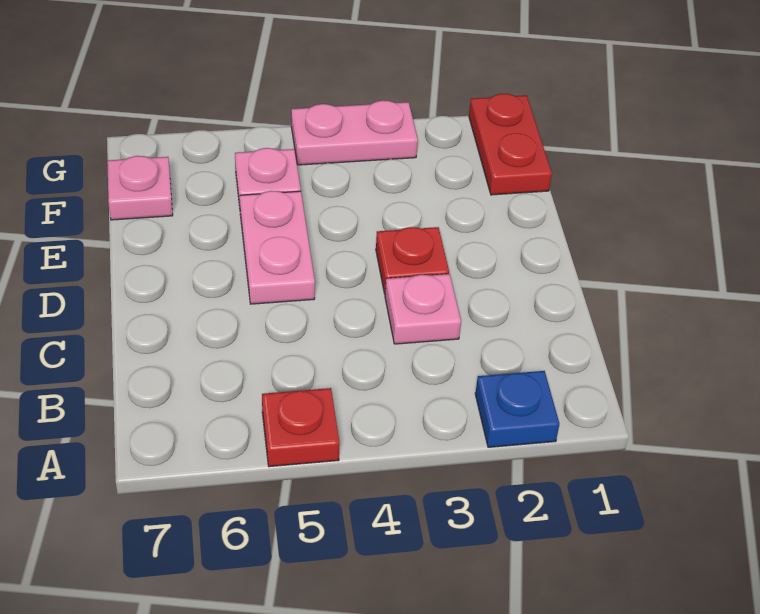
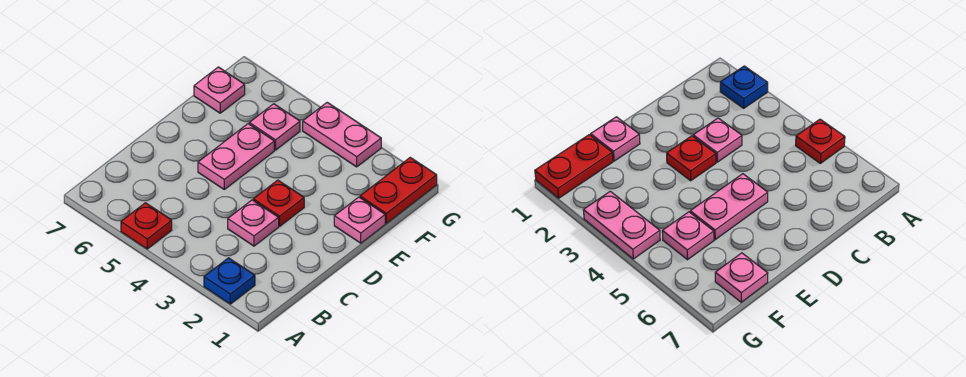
none -> pink 1x1 plate [334,197,385,243]

